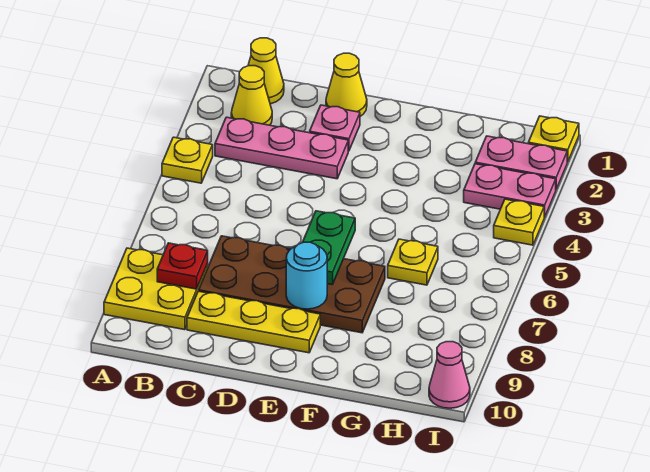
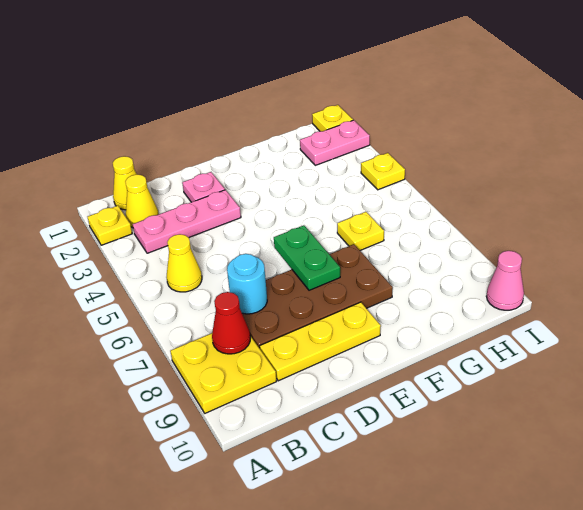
yellow 1x1 plate [162,137,213,183] -> yellow 1x1 plate moved to [88,206,132,245]
red 1x1 plate [157,243,208,289] -> red 1x1 cone [212,292,250,354]
yellow 1x1 cone [326,53,367,116] -> yellow 1x1 cone moved to [166,234,202,292]
cyan 1x1 round brick [286,242,327,309] -> cyan 1x1 round brick moved to [227,254,267,314]
pink 1x2 plate [464,164,556,217] -> none

